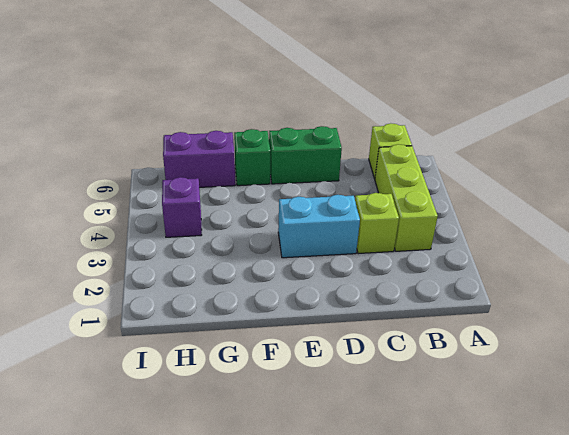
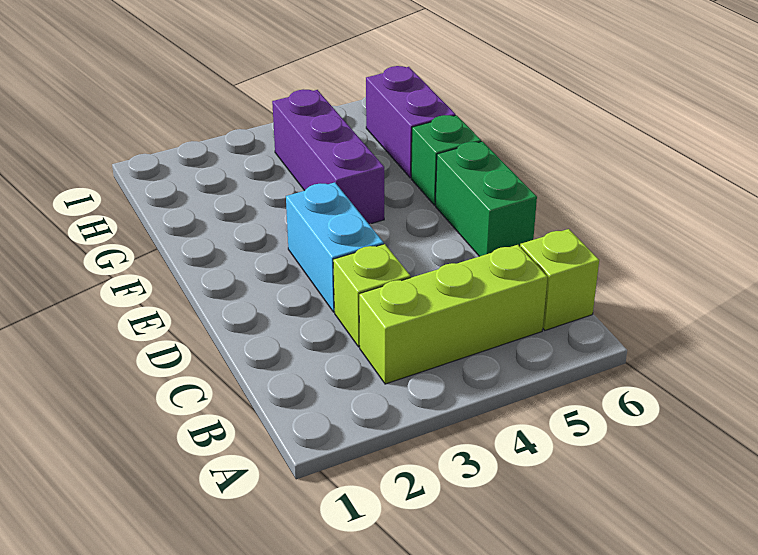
purple 1x1 brick [162,177,202,237] -> purple 1x3 brick [272,89,384,224]

